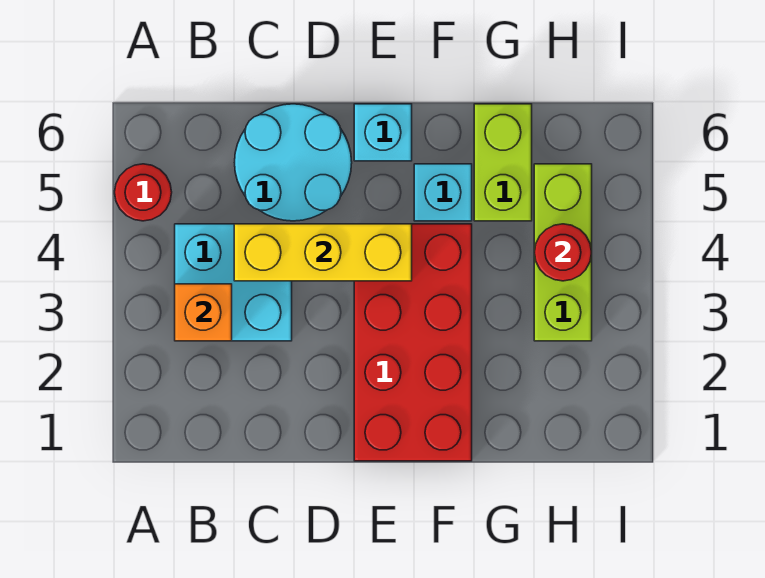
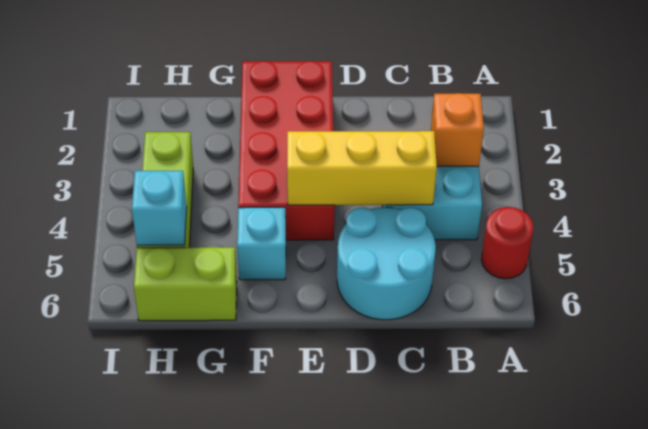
cyan 1x1 brick [354,104,412,161] -> cyan 1x1 brick moved to [132,171,187,245]
lime 1x2 brick [474,104,532,221] -> lime 1x2 brick turned to [134,247,237,321]
red 1x1 round brick [534,224,592,281] -> none

